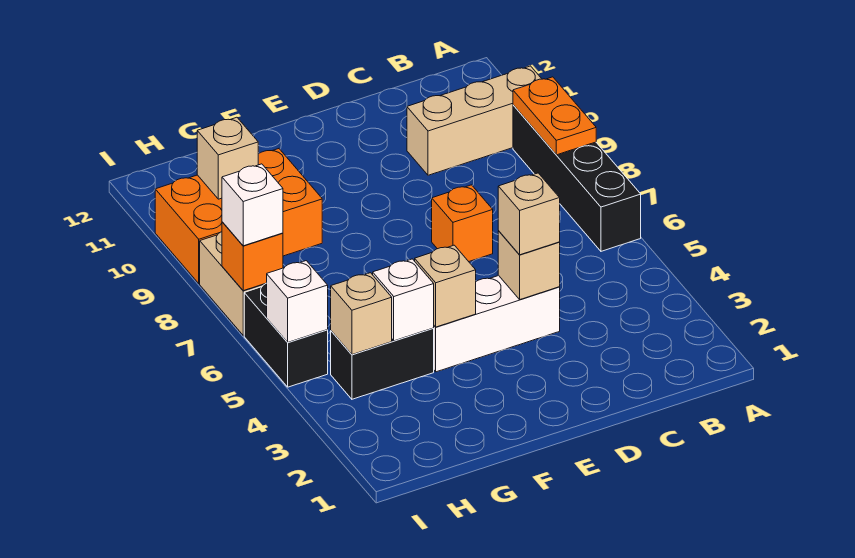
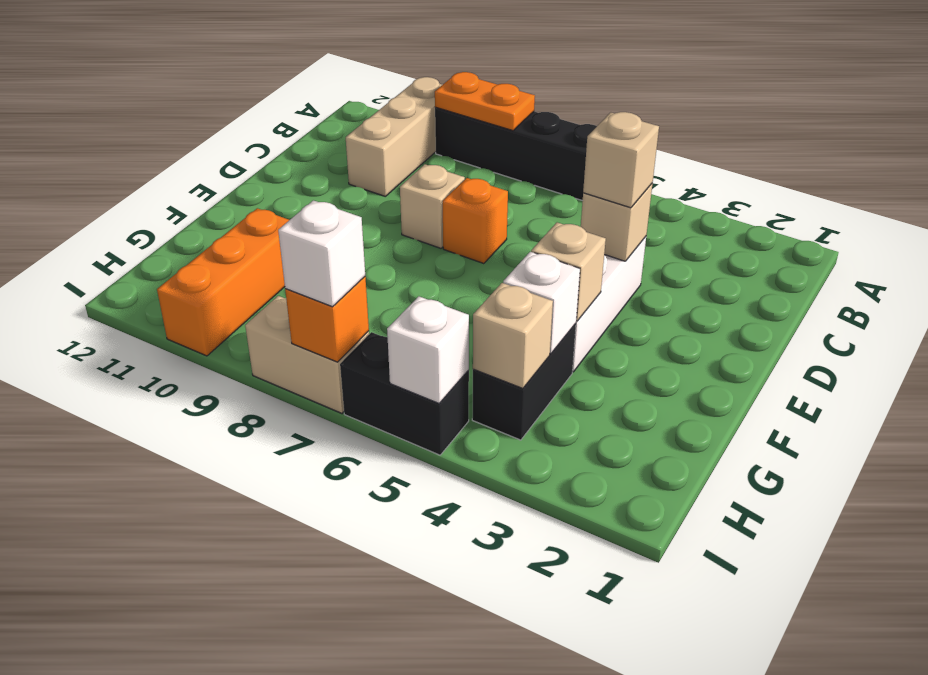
orange 2x3 brick [155,149,322,284] -> orange 1x3 brick [157,208,289,356]
tan 1x1 brick [197,117,258,199] -> tan 1x1 brick moved to [400,164,465,248]

